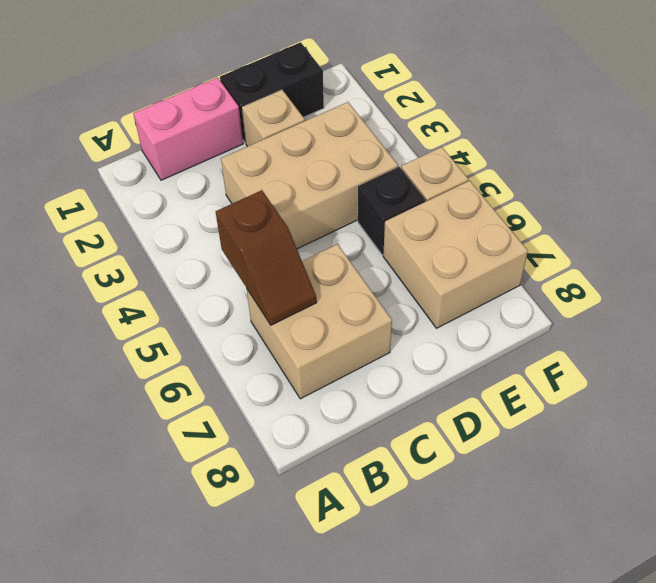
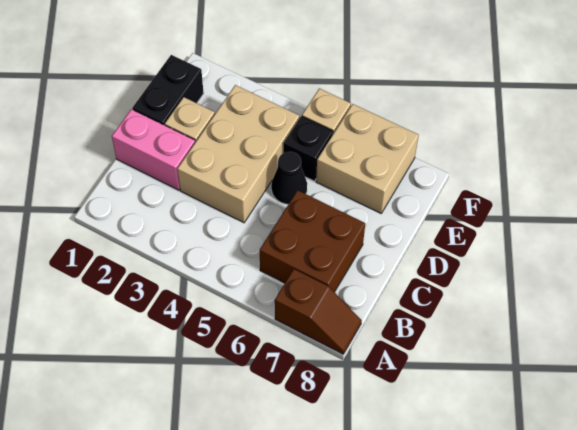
pink 1x2 brick [133,77,243,180] -> pink 1x2 brick turned to [112,109,195,190]
brown 1x2 slope [216,190,317,325] -> brown 1x2 slope moved to [275,269,362,354]
tan 2x2 brick [246,244,392,399] -> brown 2x2 brick [260,190,365,292]
none -> black 1x1 cone [271,152,307,204]

